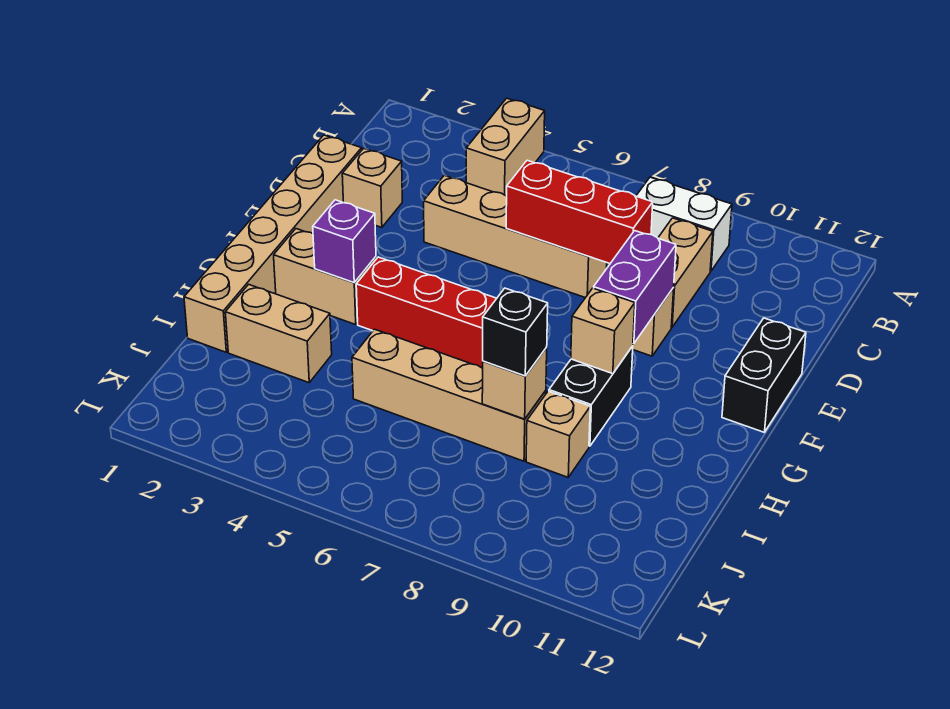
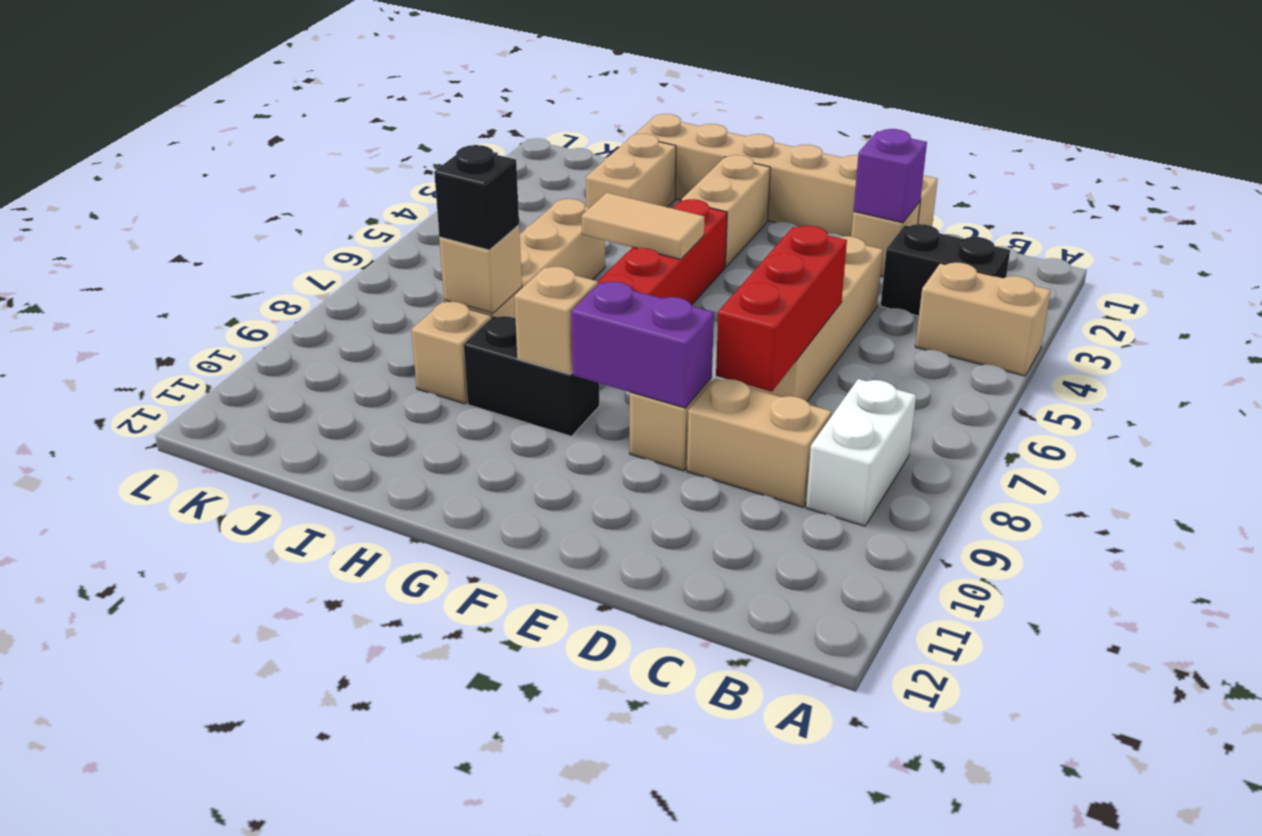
black 1x2 brick [722,318,806,432] -> black 1x2 brick moved to [881,224,1010,316]
purple 1x1 brick [313,200,376,282] -> purple 1x1 brick moved to [853,129,927,223]
none -> tan 1x2 tile [582,193,704,259]

